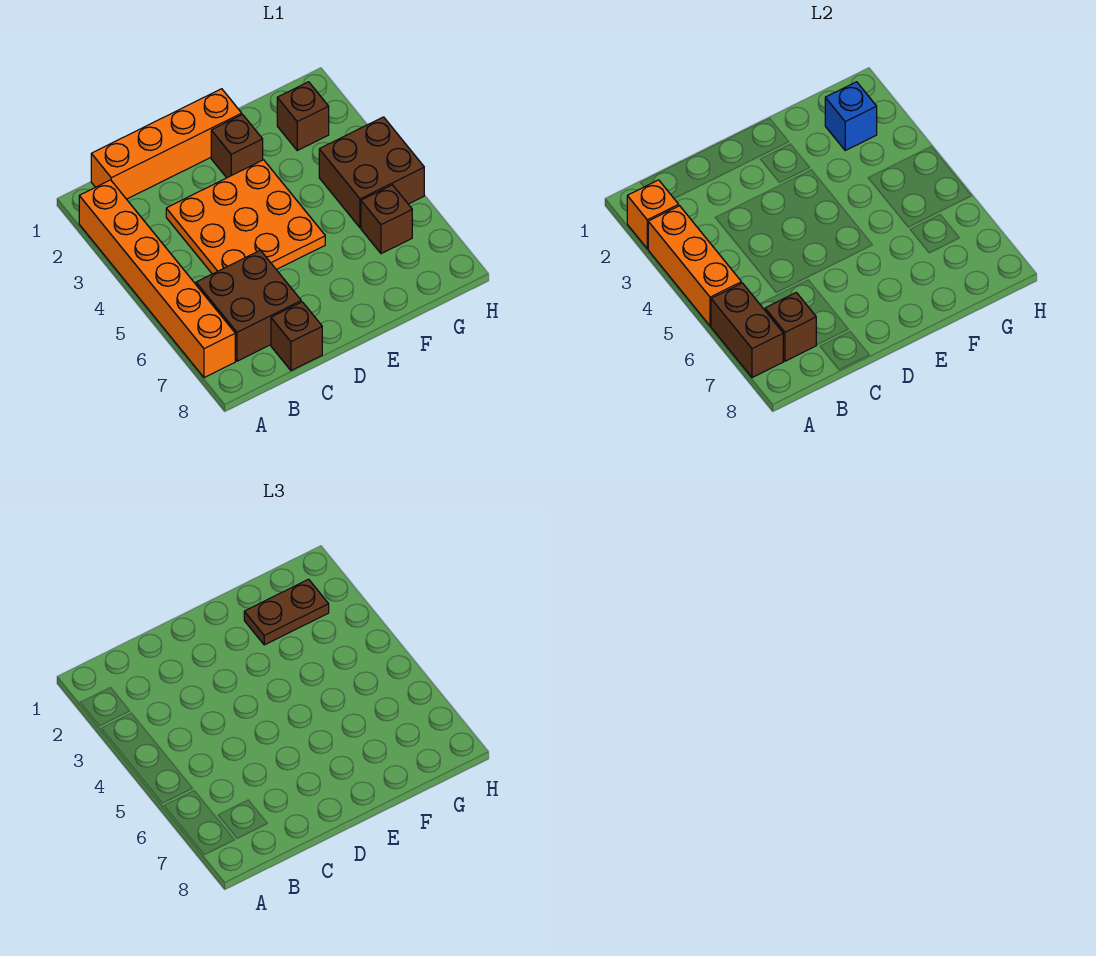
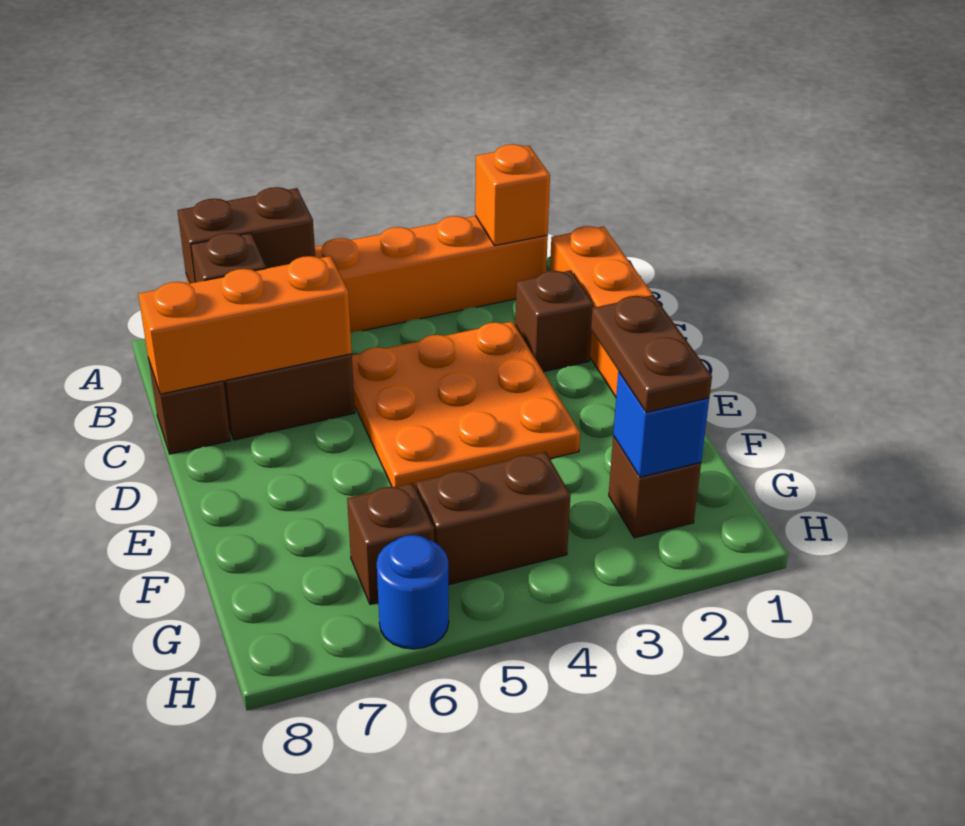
orange 1x3 brick [648,206,741,326] -> orange 1x3 brick moved to [138,256,352,394]
brown 1x1 brick [211,115,263,178] -> brown 1x1 brick moved to [515,270,593,372]
brown 2x2 brick [319,117,424,228] -> brown 1x2 brick [416,452,571,585]
none -> blue 1x1 round brick [377,535,449,649]

